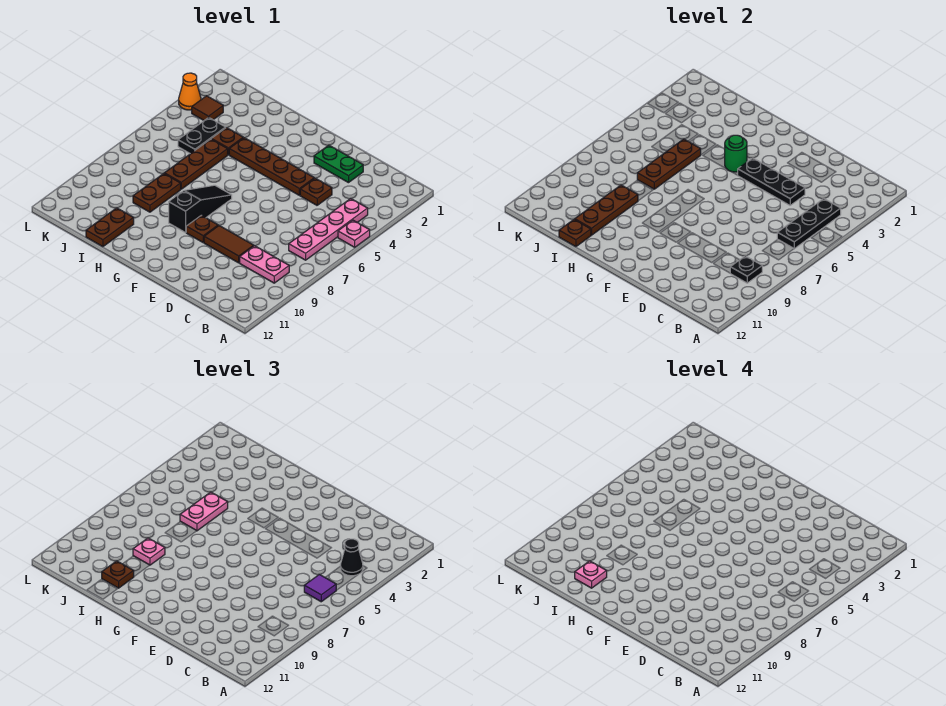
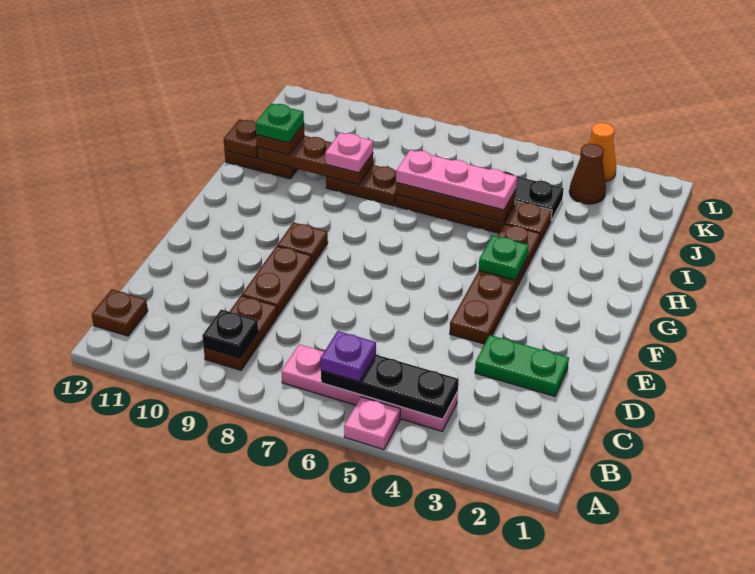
black 1x1 cone [340,539,363,576] -> none
purple 1x1 tile [304,574,336,602] -> purple 1x1 plate [320,331,376,382]
pink 1x2 plate [240,246,289,283] -> brown 1x2 plate [204,296,277,370]
green 1x2 plate [314,145,363,183] -> green 1x2 plate turned to [475,335,569,396]
brown 1x1 plate [300,178,332,205] -> brown 1x1 plate moved to [92,289,148,336]
black 1x3 plate [738,158,805,205] -> none
brown 1x2 tile [204,226,254,263] -> brown 1x2 plate [242,246,312,316]
green 1x1 round brick [725,135,747,172] -> green 1x1 plate [479,236,529,280]
black 1x3 slope [169,185,232,233] -> none
pink 1x2 plate [180,492,228,531] -> pink 1x3 plate [396,150,517,210]
pink 1x1 plate [575,561,607,588] -> green 1x1 plate [255,103,304,143]
brown 1x1 tile [192,96,223,120] -> brown 1x1 cone [569,144,606,204]

